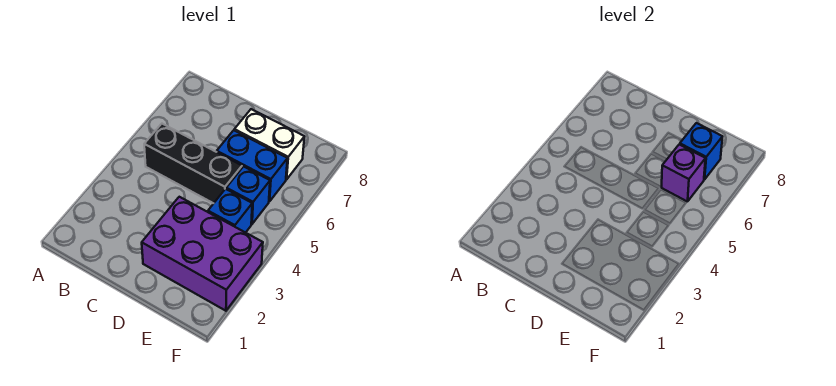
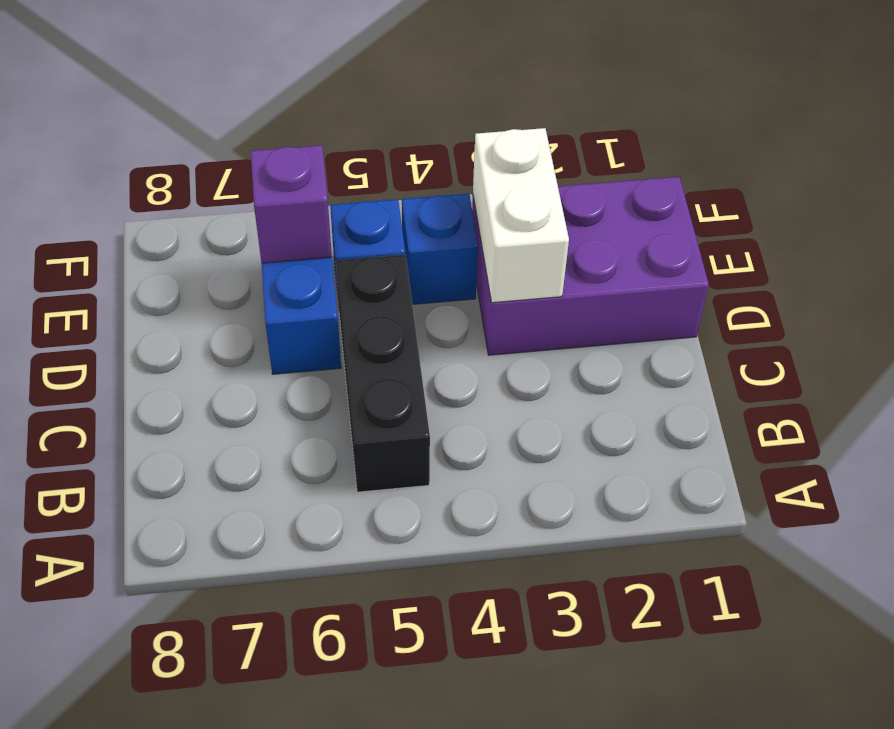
purple 2x3 brick [142,197,263,311] -> purple 2x3 brick turned to [472,177,709,355]
white 1x2 brick [234,109,304,180] -> white 1x2 brick moved to [473,128,569,303]
blue 1x1 brick [680,123,722,180] -> none

